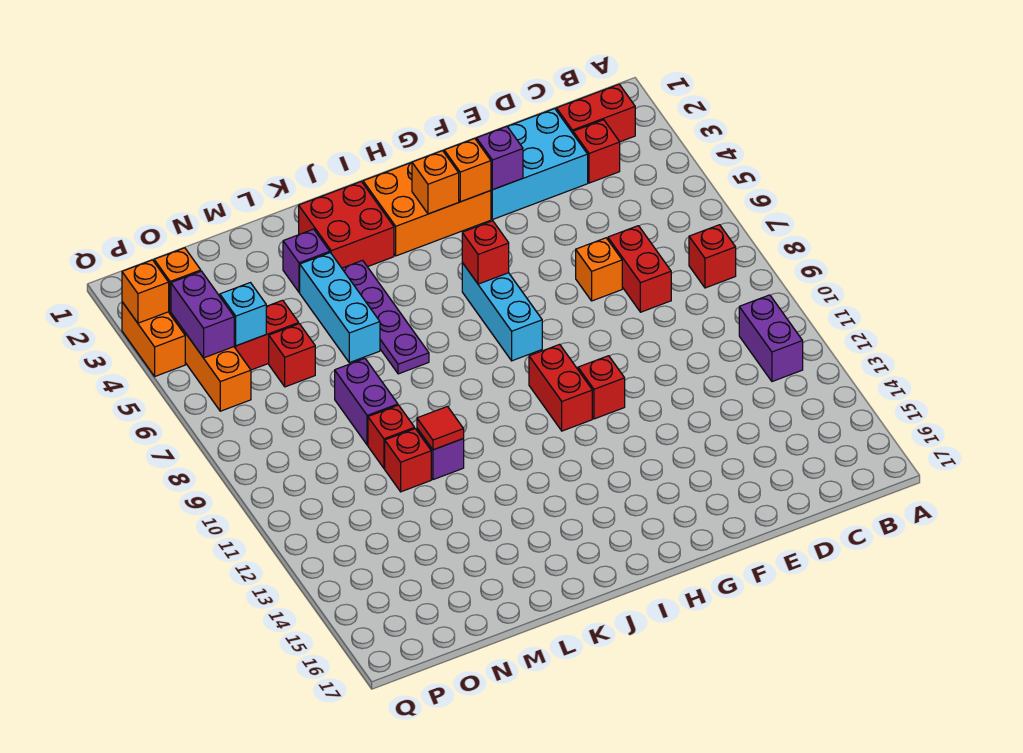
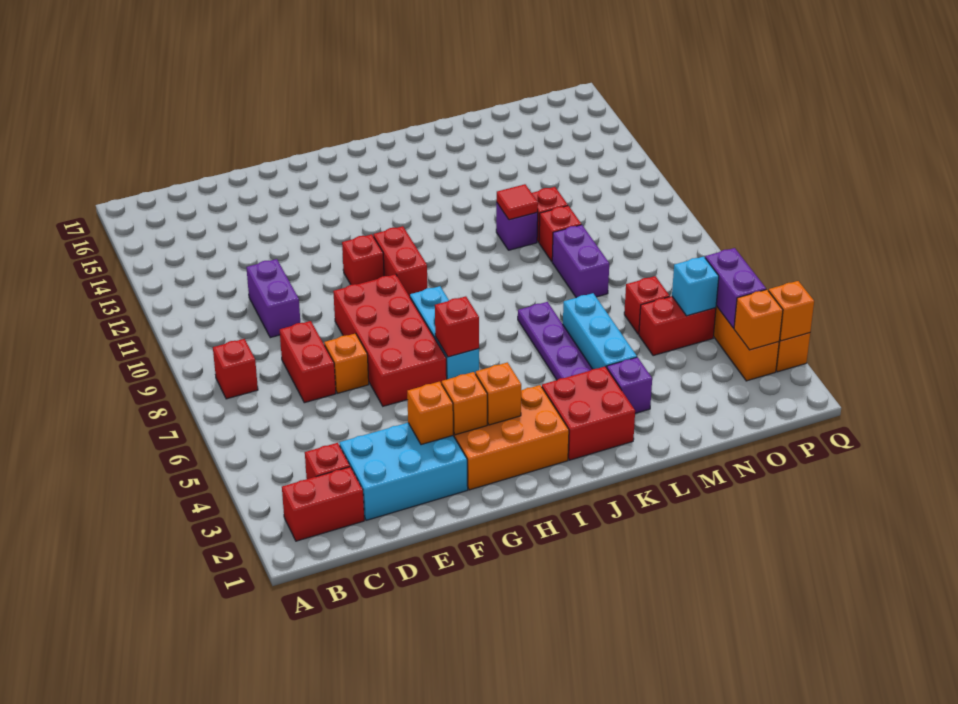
purple 1x2 brick [739,295,803,382] -> purple 1x2 brick moved to [246,259,300,338]
purple 1x1 brick [476,126,523,190] -> orange 1x1 brick [407,382,453,445]
none -> red 2x4 brick [333,274,447,406]

